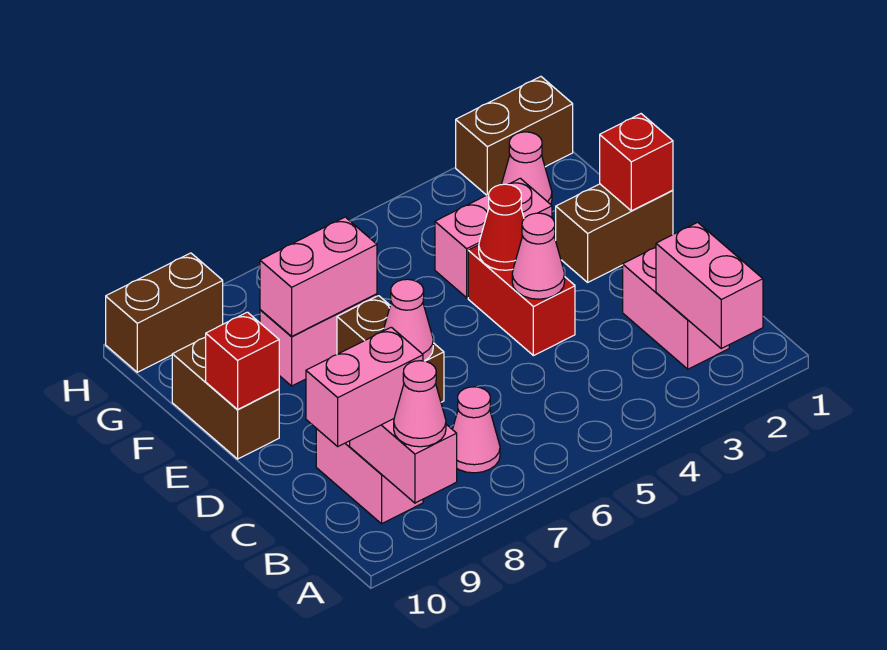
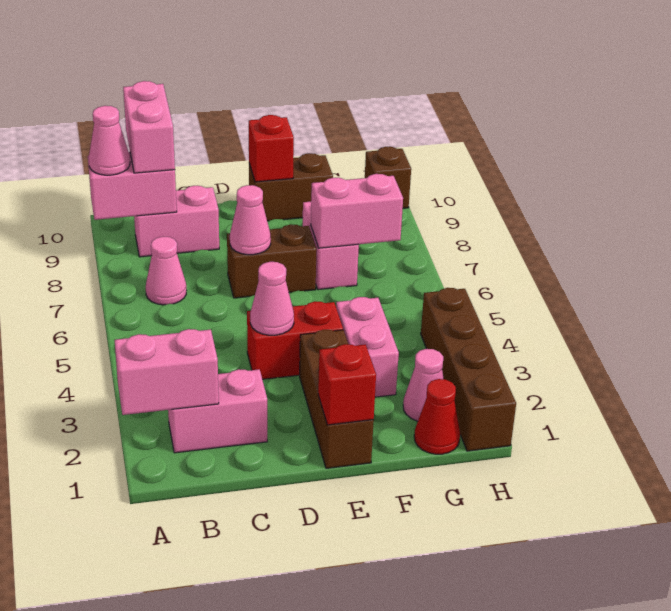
brown 1x2 brick [556,184,673,282] -> brown 1x3 brick [300,330,374,468]
red 1x1 cone [479,184,524,270] -> red 1x1 cone moved to [414,379,460,454]
pink 1x2 brick [260,217,377,337] -> pink 1x2 brick turned to [311,174,403,248]
brown 1x2 brick [456,77,573,195] -> brown 1x4 brick [421,288,516,451]
brown 1x2 brick [106,253,223,372] -> brown 1x1 brick [365,147,411,208]

